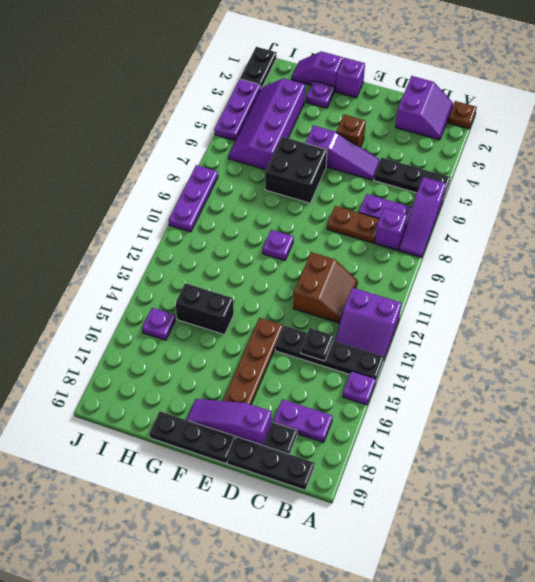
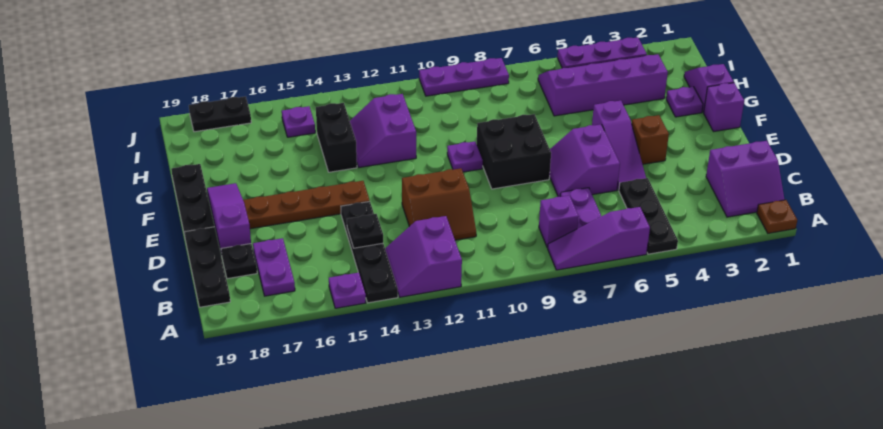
brown 1x2 plate [327,206,379,243] -> none
none -> purple 2x2 slope [550,125,620,197]
black 2x2 brick [265,137,327,203] -> black 2x2 brick moved to [477,114,551,189]
none -> purple 2x2 slope [350,94,416,167]
black 1x2 plate [240,47,276,89] -> black 1x2 plate moved to [189,96,251,132]

